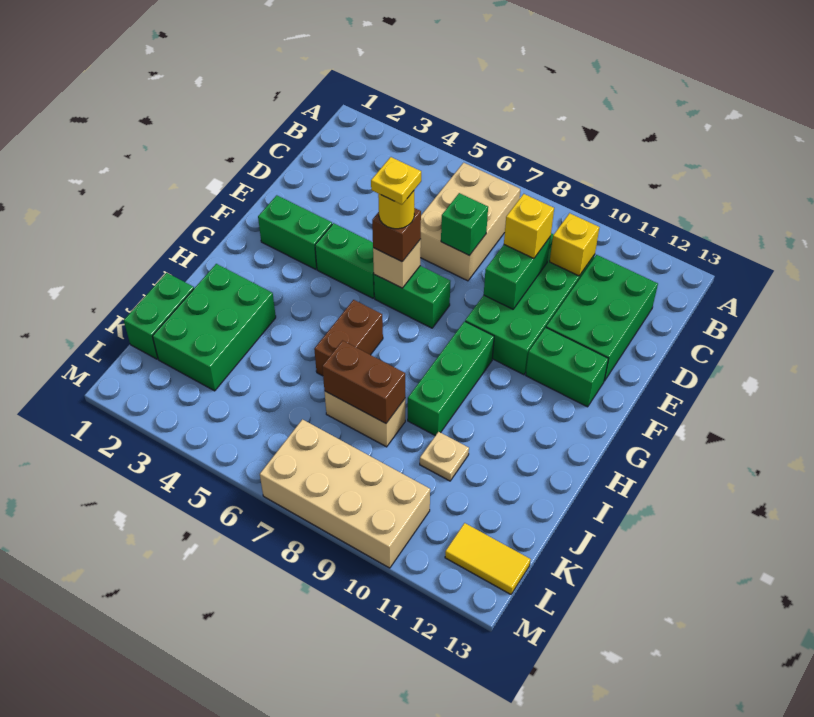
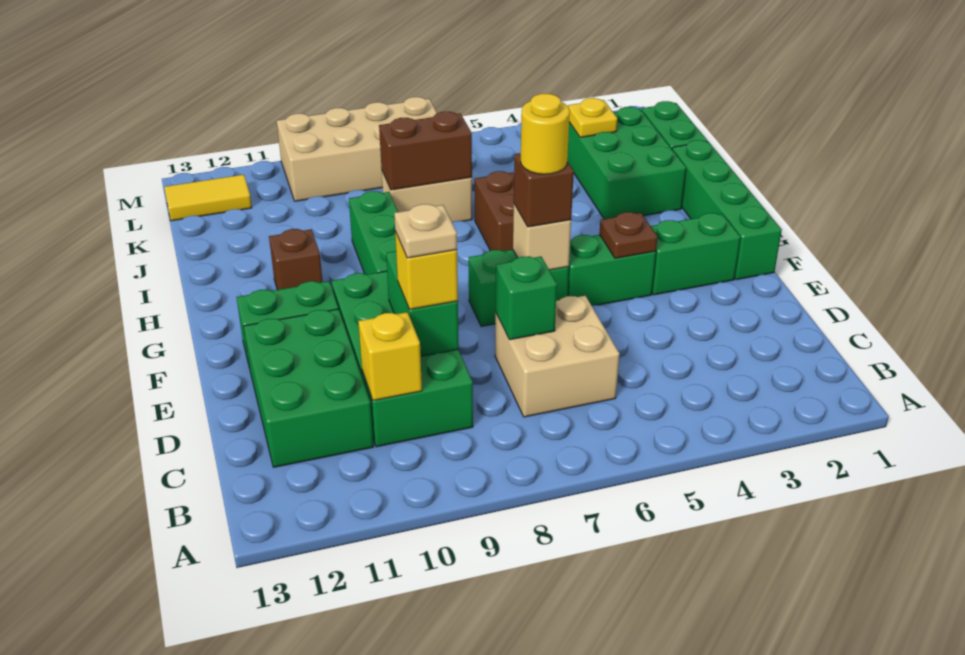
tan 2x3 brick [420,163,520,281] -> tan 2x2 brick [495,296,620,417]
none -> green 1x4 brick [672,140,782,280]
none -> brown 1x1 plate [599,212,658,258]
yellow 1x1 plate [371,157,421,205] -> yellow 1x1 plate moved to [568,98,617,137]
none -> brown 1x1 brick [269,229,322,290]
tan 1x1 plate [420,432,469,481] -> tan 1x1 plate moved to [394,204,457,258]

